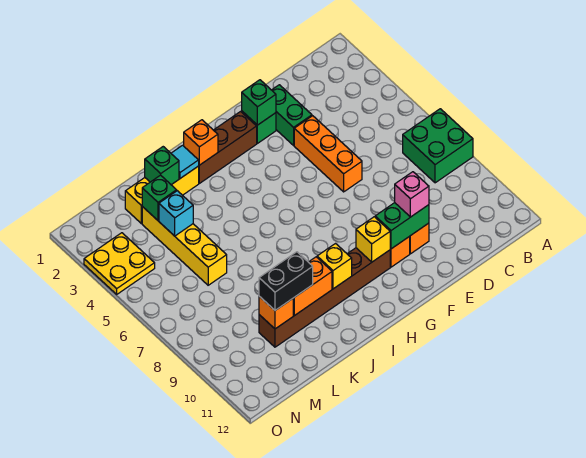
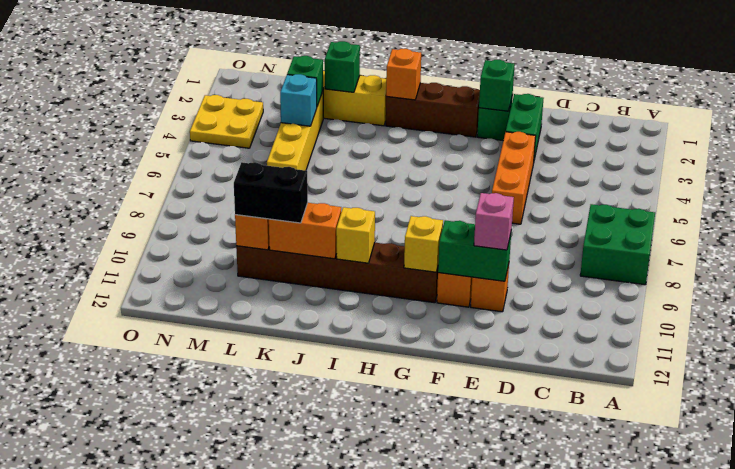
cyan 1x1 tile [171,145,199,178] -> none

